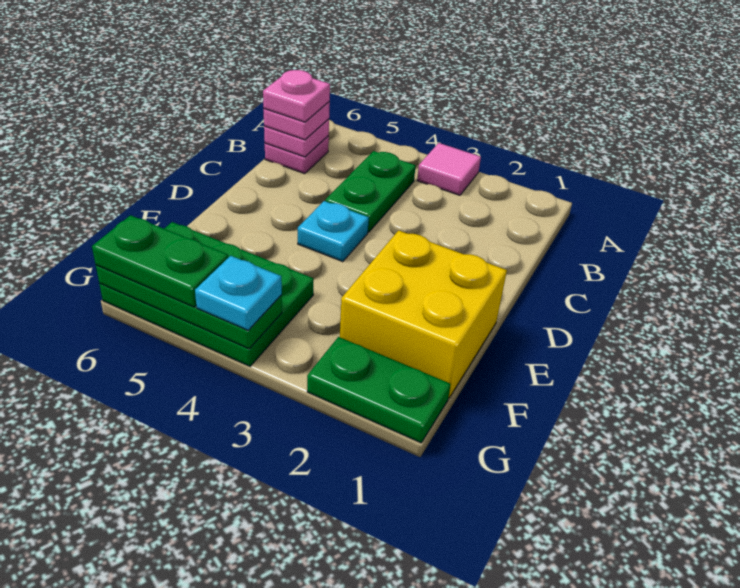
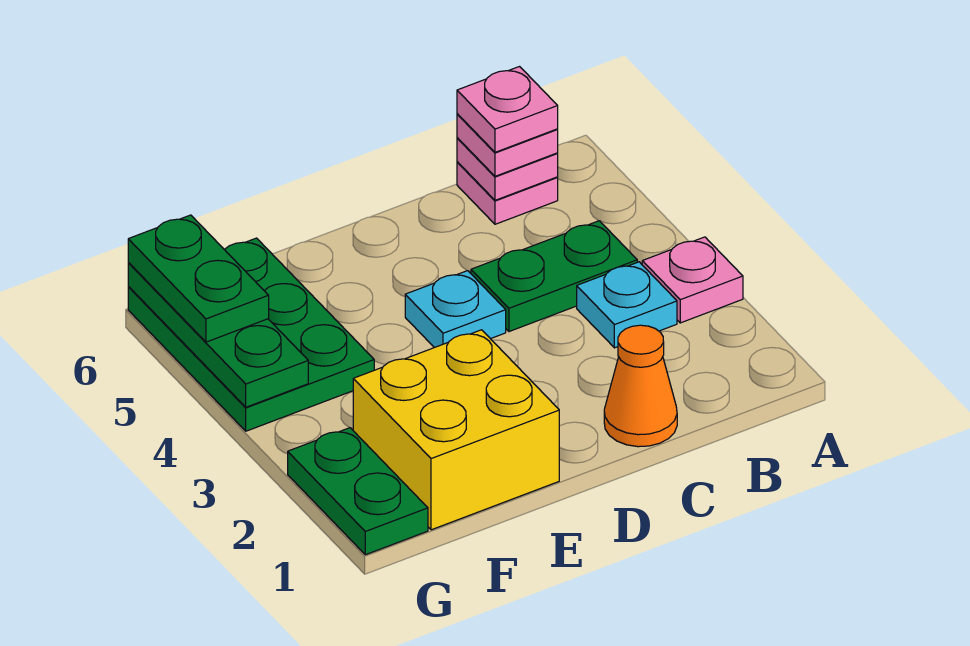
pink 1x1 tile [417,143,481,195] -> pink 1x1 plate [642,237,743,323]
none -> orange 1x1 cone [604,325,677,447]
cyan 1x1 plate [195,256,282,330] -> cyan 1x1 plate moved to [577,262,677,348]

